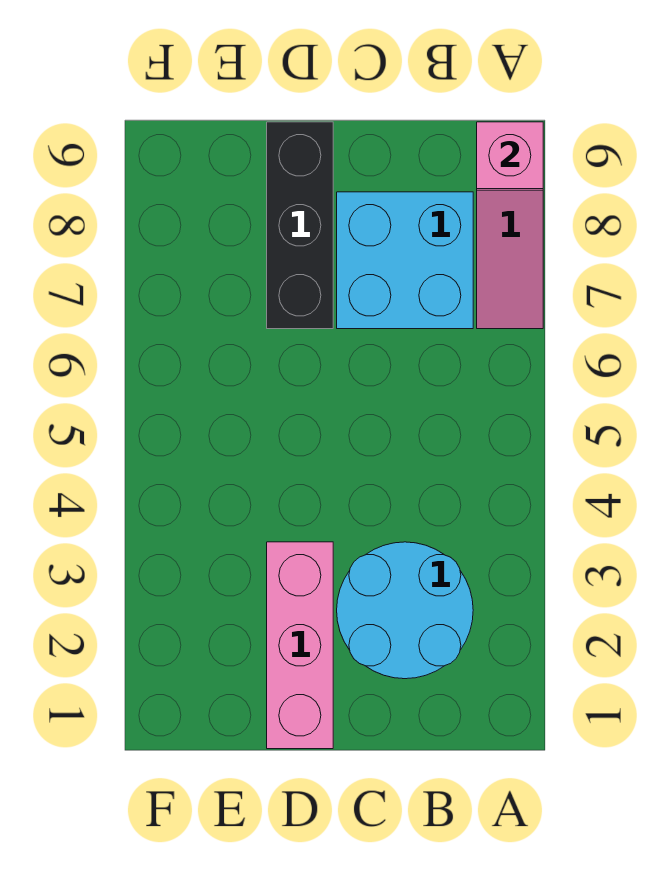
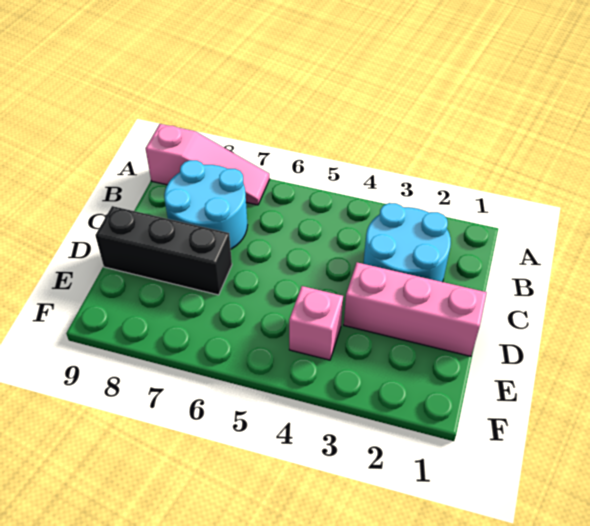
pink 1x1 brick [477,122,543,189] -> pink 1x1 brick moved to [289,286,343,360]
cyan 2x2 brick [337,192,473,329] -> cyan 2x2 round brick [164,160,247,249]

